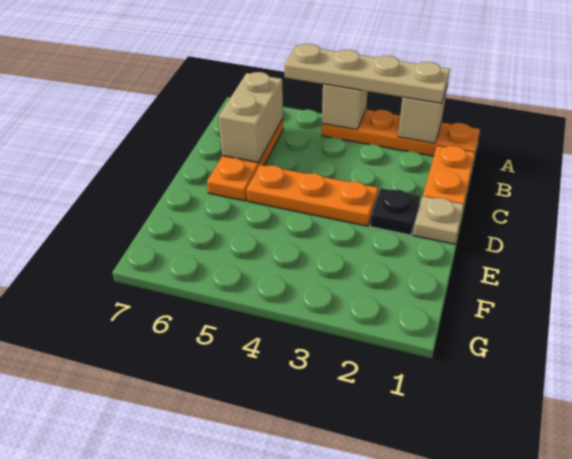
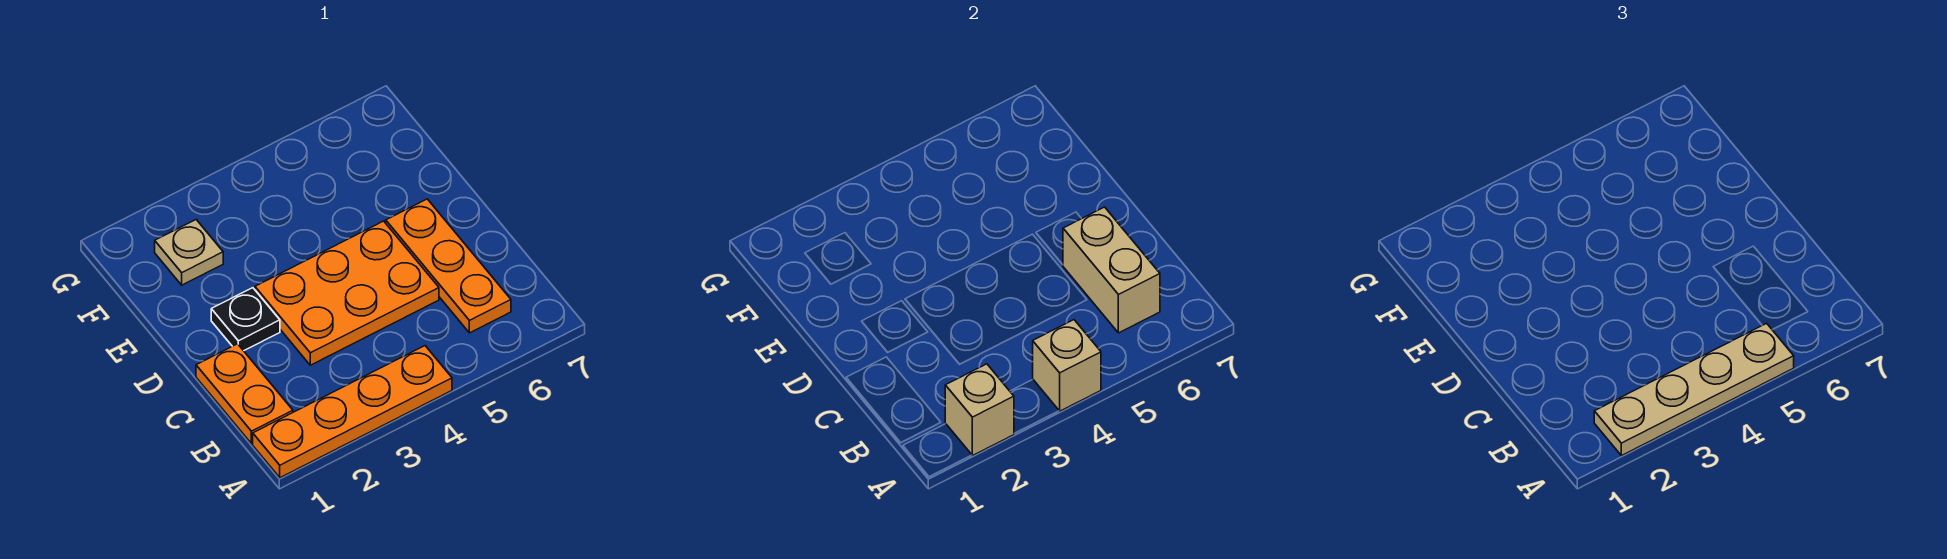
tan 1x1 plate [413,196,464,244] -> tan 1x1 plate moved to [155,220,223,285]
orange 1x3 plate [246,165,378,226] -> orange 2x3 plate [255,221,439,365]

